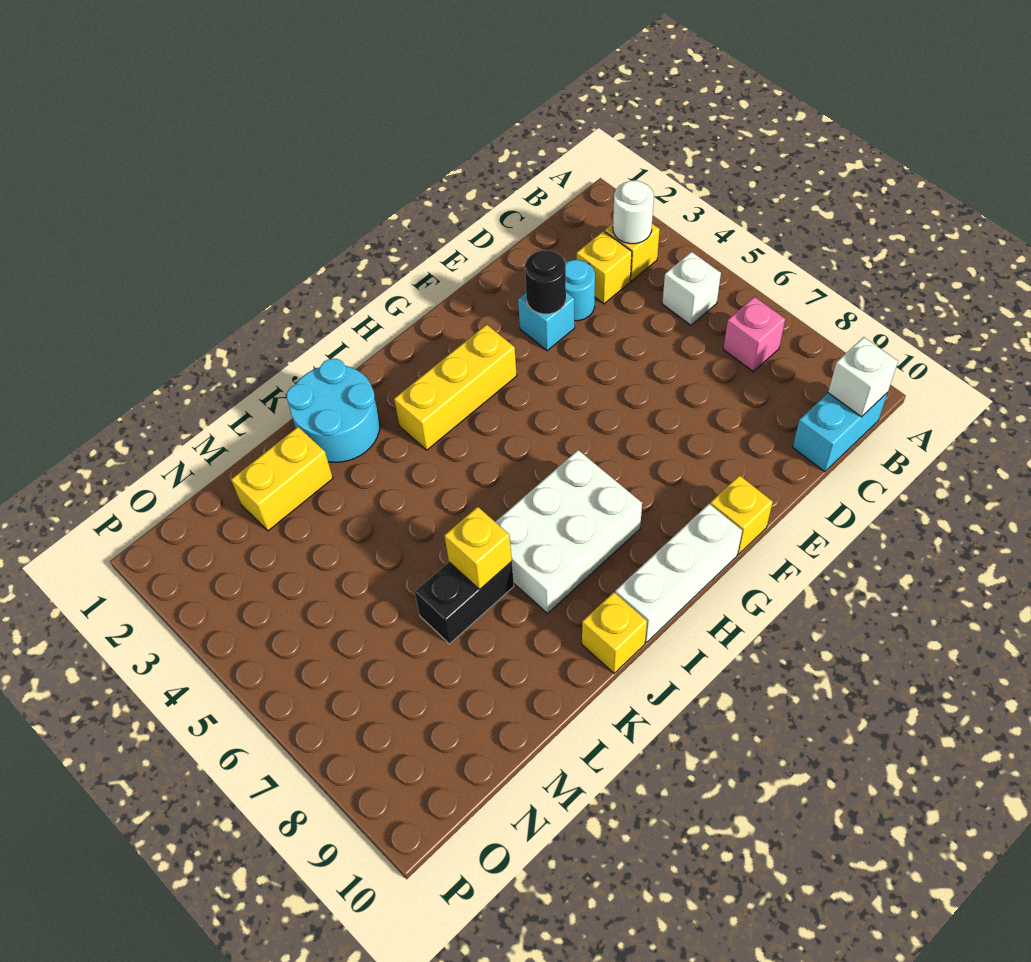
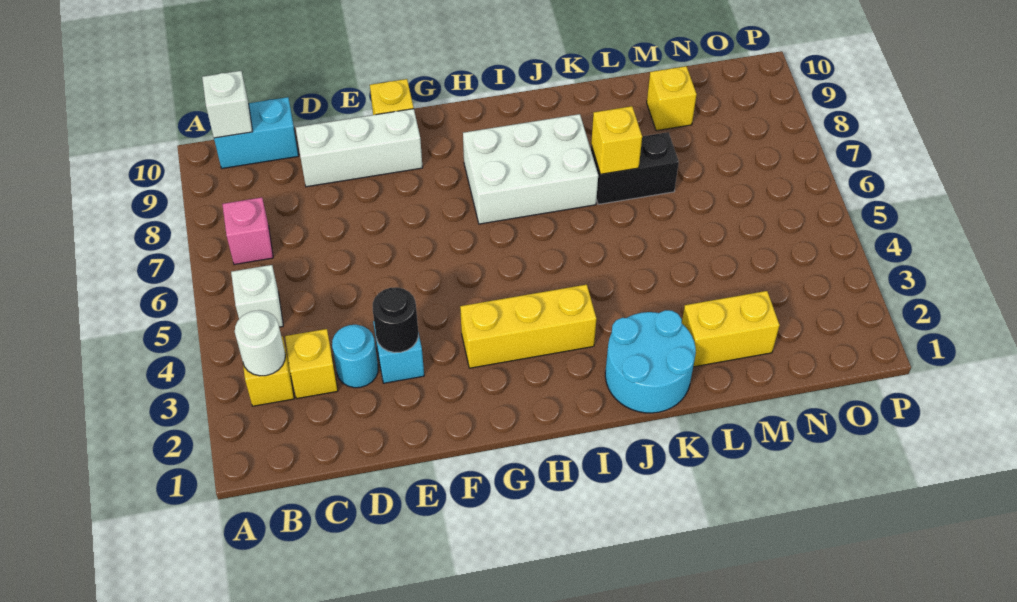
white 1x3 brick [615,504,742,642] -> white 1x3 brick moved to [296,109,423,187]
yellow 1x1 brick [582,592,647,673] -> yellow 1x1 brick moved to [647,66,697,131]

